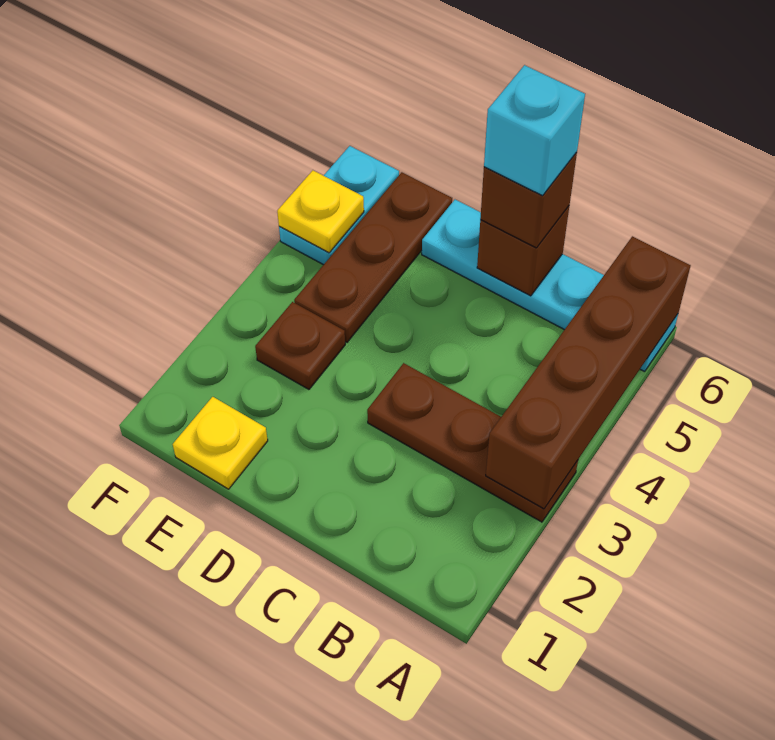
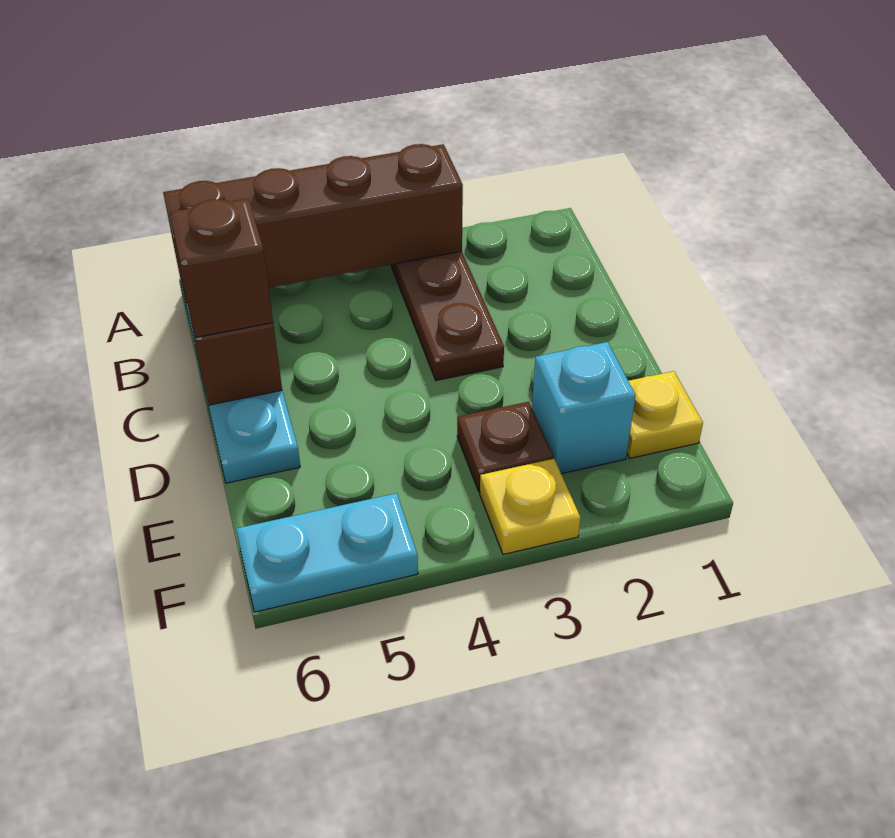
cyan 1x1 brick [484,65,585,196] -> cyan 1x1 brick moved to [532,342,636,474]
brown 1x3 plate [294,172,452,342] -> none
yellow 1x1 plate [277,171,364,253] -> yellow 1x1 plate moved to [480,459,580,554]

